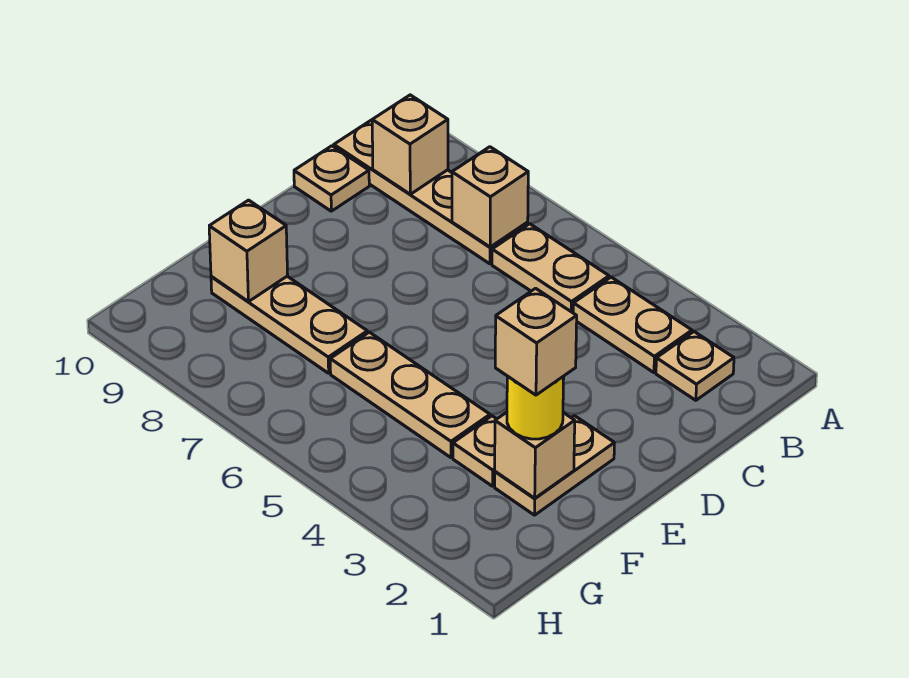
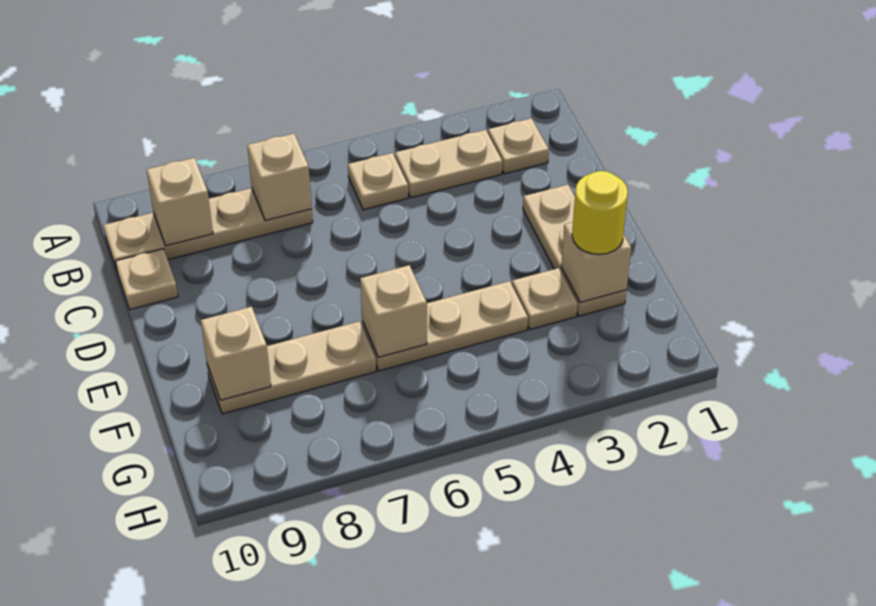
tan 1x2 plate [492,224,609,313] -> tan 1x1 plate [348,153,408,210]
tan 1x2 plate [495,416,614,515] -> tan 1x3 plate [523,185,627,316]
tan 1x1 brick [495,288,577,395] -> tan 1x1 brick moved to [360,265,427,357]

